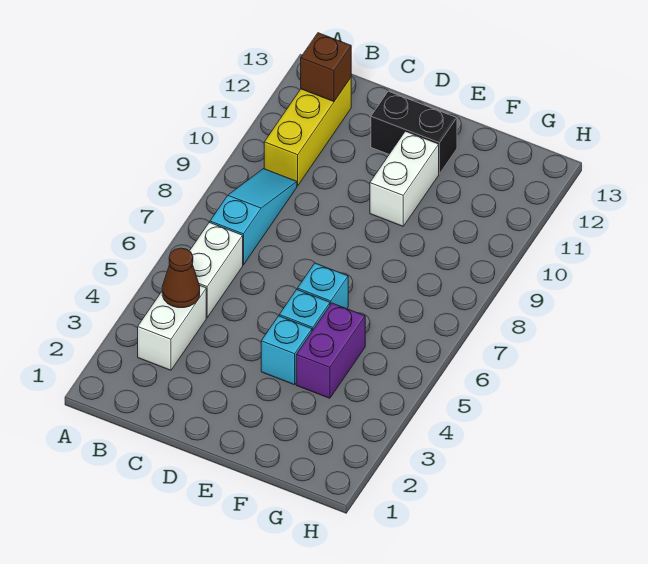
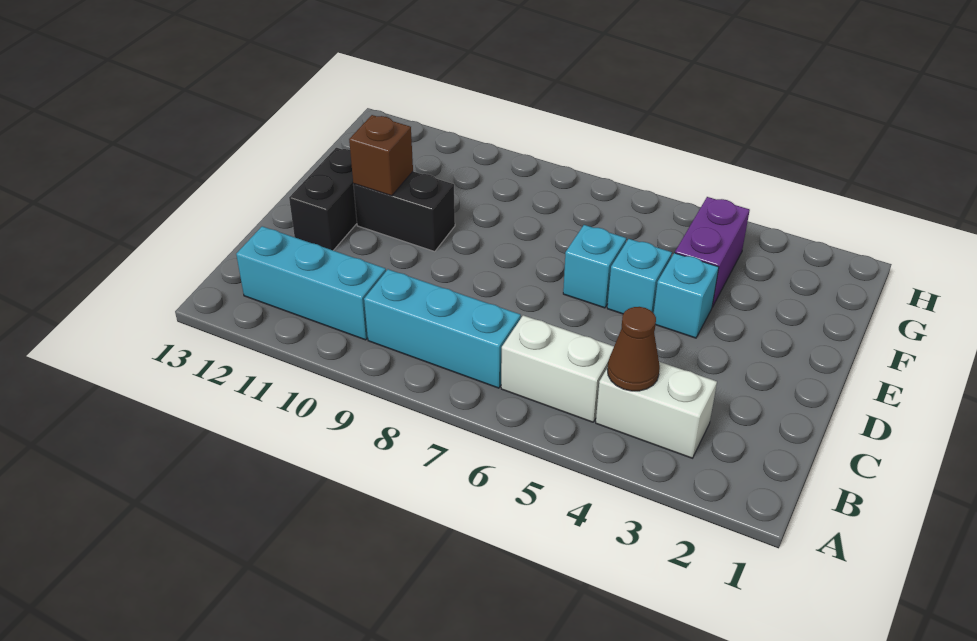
cyan 1x3 slope [210,169,297,265] -> cyan 1x3 brick [364,269,521,388]
yellow 1x3 brick [264,78,351,186] -> cyan 1x3 brick [236,226,386,340]
brown 1x1 brick [301,33,351,102] -> brown 1x1 brick moved to [349,115,413,196]
white 1x2 brick [370,131,439,226] -> black 1x2 brick [353,172,455,252]
purple 1x2 brick [296,303,365,398] -> purple 1x2 brick turned to [675,197,750,307]

